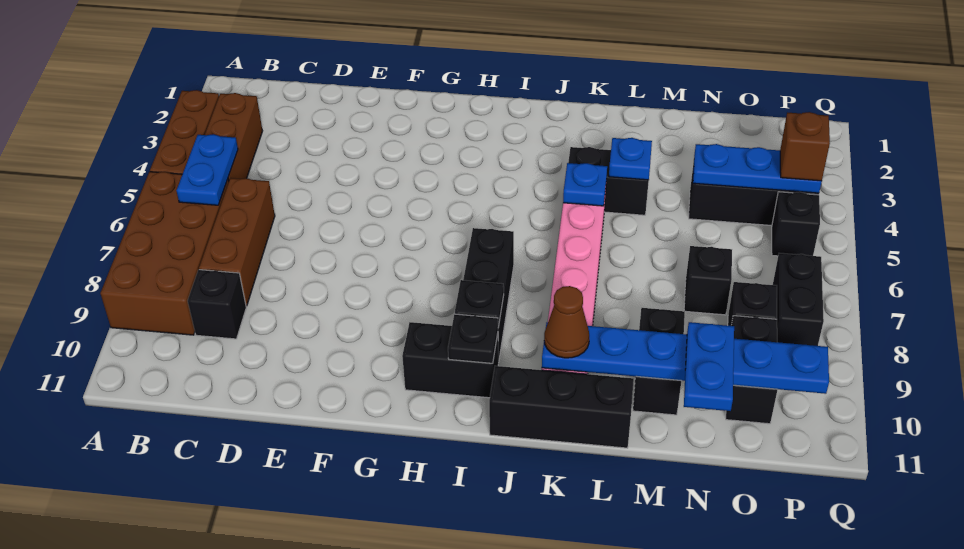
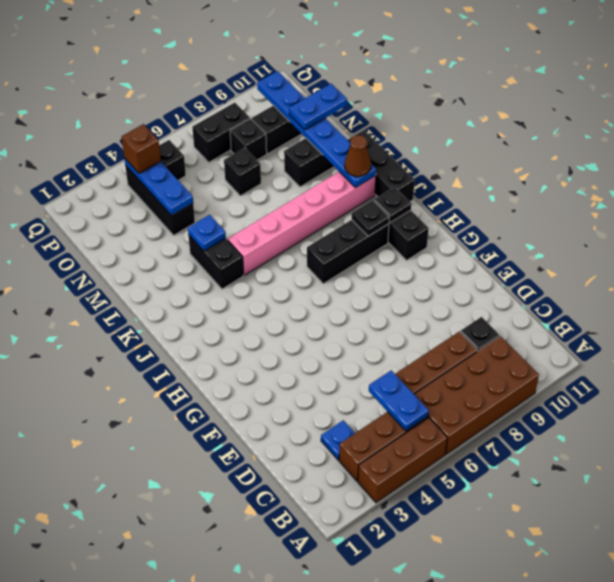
blue 1x2 plate [176,134,238,205] -> blue 1x2 plate turned to [369,370,429,431]
blue 1x1 plate [563,163,607,206] -> blue 1x1 plate moved to [321,420,355,460]

